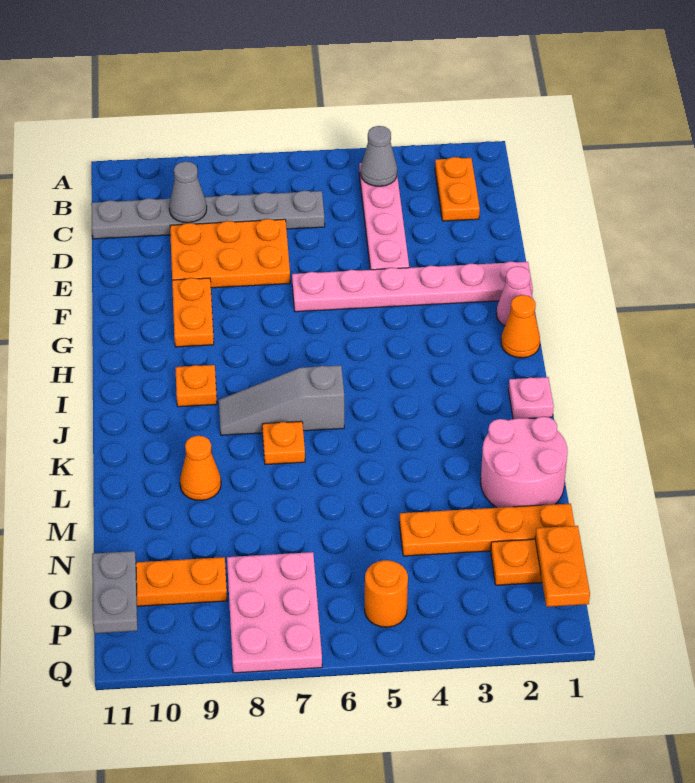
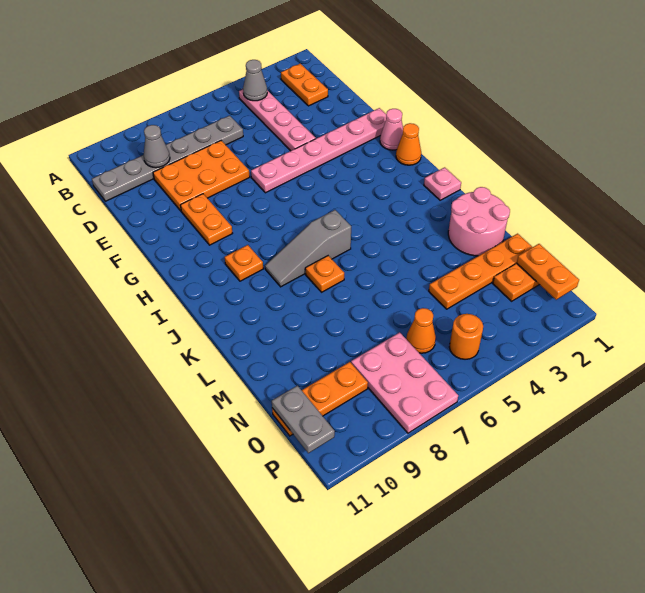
orange 1x1 cone [180,436,221,501] -> orange 1x1 cone moved to [406,308,436,353]

